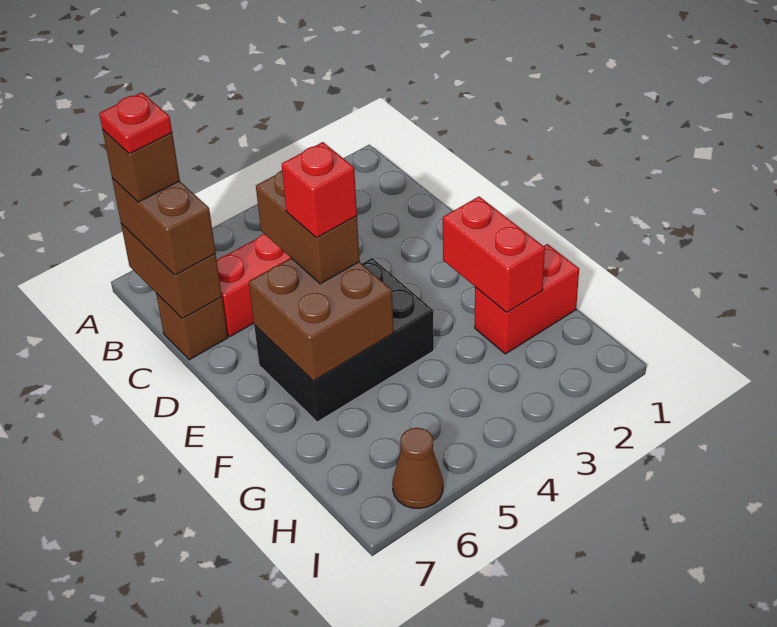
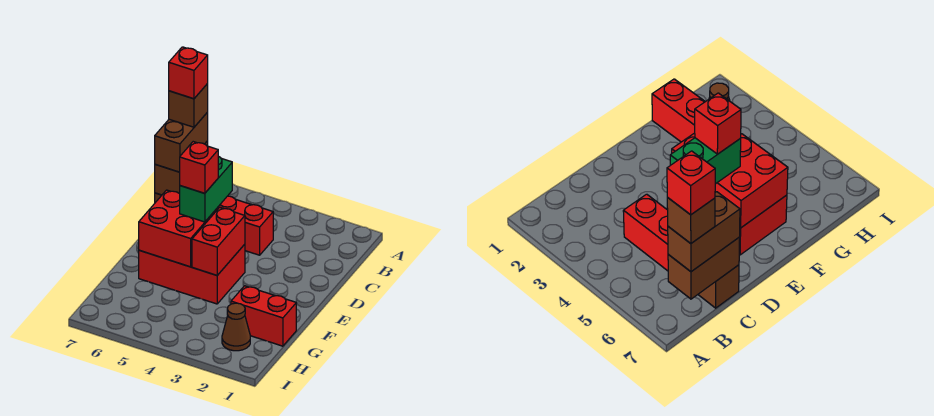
red 1x1 plate [99,93,172,154] -> red 1x1 brick [169,47,208,99]
brown 1x2 brick [256,171,360,284] -> green 1x2 brick [180,156,232,222]
black 2x3 brick [254,258,434,422] -> red 2x3 brick [139,244,245,304]
brown 2x2 brick [249,258,394,381] -> red 2x2 brick [139,190,218,267]
red 1x2 brick [443,197,545,313] -> red 1x2 brick moved to [192,207,245,275]
brown 1x1 cone [392,428,443,509] -> brown 1x1 cone moved to [222,303,250,351]

